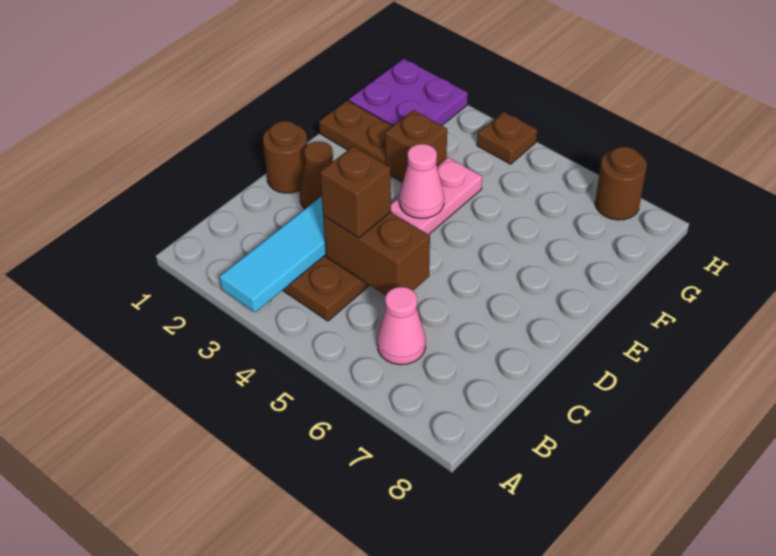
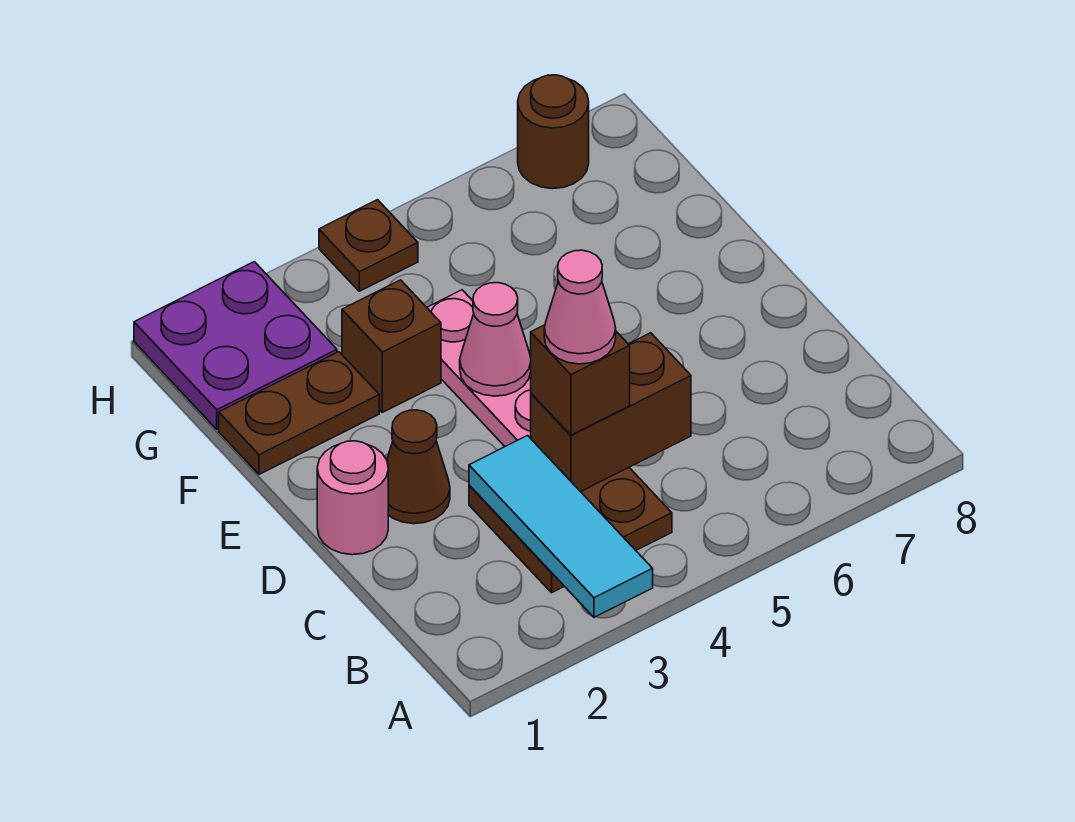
pink 1x1 cone [377,287,426,365] -> pink 1x1 cone moved to [544,250,616,364]
brown 1x1 round brick [263,121,307,193] -> pink 1x1 round brick [317,441,388,555]

